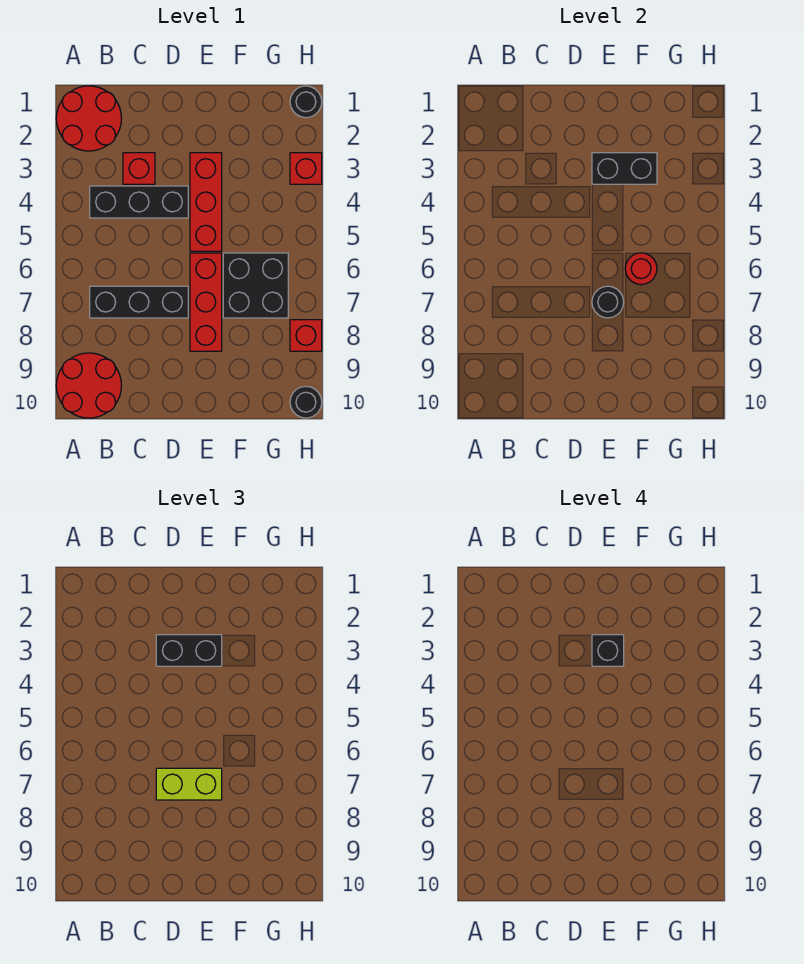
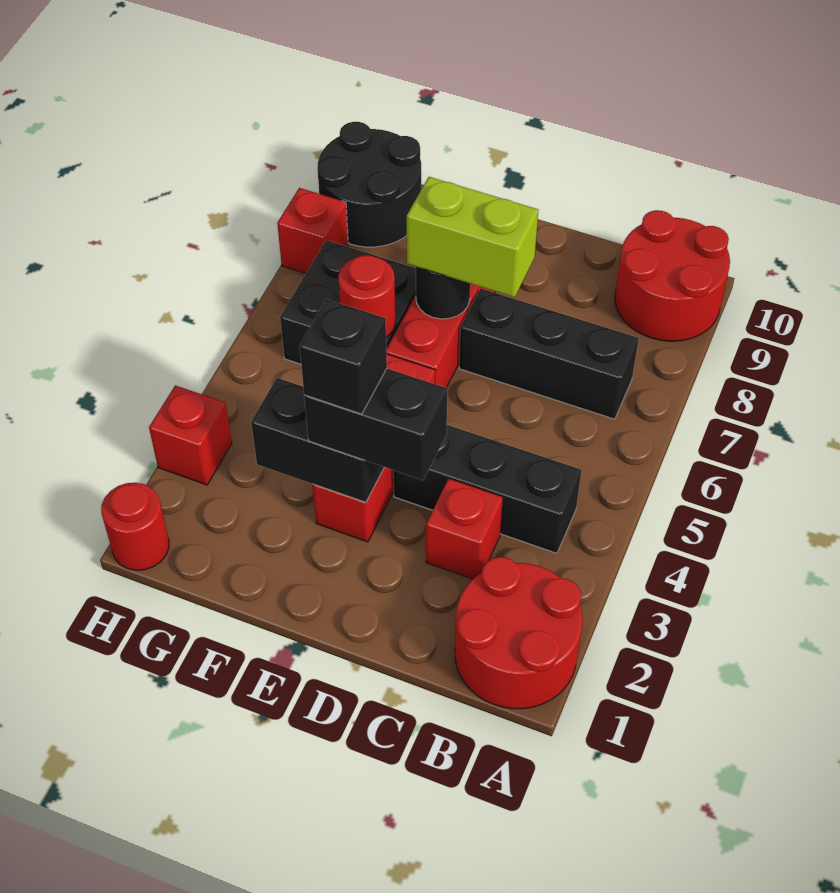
black 1x1 round brick [290,86,322,118] -> red 1x1 round brick [101,483,169,570]
black 1x1 round brick [290,386,322,418] -> black 2x2 round brick [317,122,421,247]

